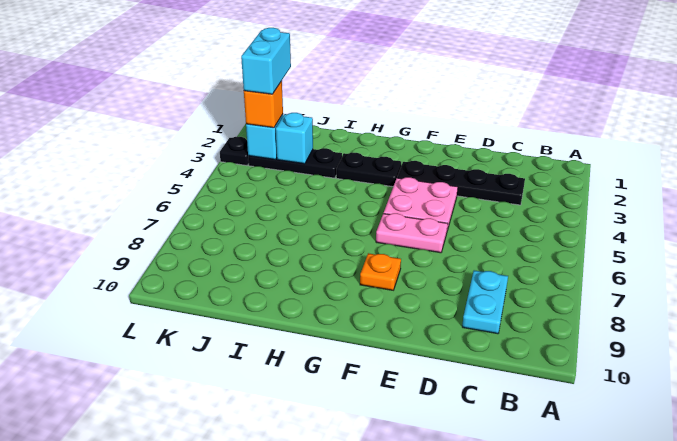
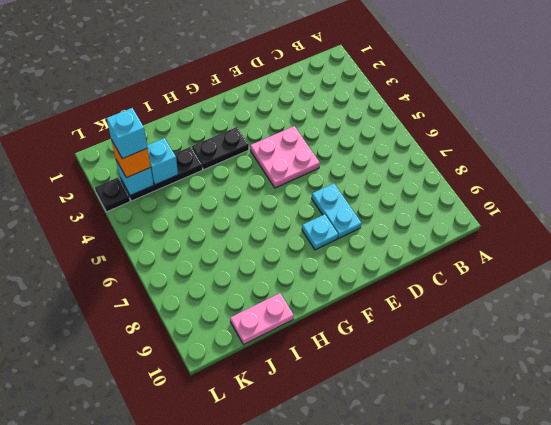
black 1x4 plate [397,161,525,205] -> none
cyan 1x2 plate [462,270,508,334] -> cyan 1x2 plate moved to [312,183,362,238]
pink 1x2 plate [376,213,448,253] -> pink 1x2 plate moved to [230,293,294,345]
orange 1x1 plate [360,253,401,290] -> cyan 1x1 plate [302,214,338,250]
cyan 1x2 brick [241,28,291,94] -> cyan 1x1 brick [107,108,147,159]

